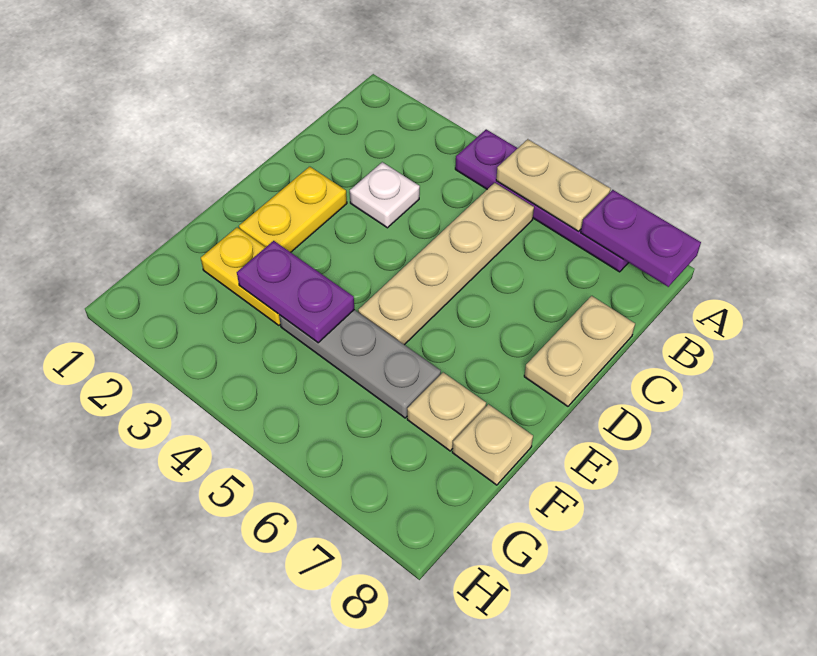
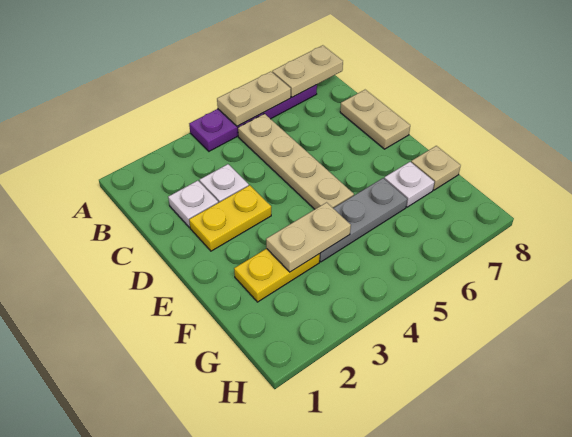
purple 1x2 plate [581,190,701,287] -> tan 1x2 plate [272,45,343,97]
none -> white 1x1 plate [168,181,218,227]
yellow 1x2 plate [239,167,347,252] -> yellow 1x2 plate turned to [189,185,271,251]
purple 1x2 plate [237,241,354,343] -> tan 1x2 plate [266,202,351,272]
tan 1x1 plate [407,372,486,451] -> white 1x1 plate [384,162,434,207]

